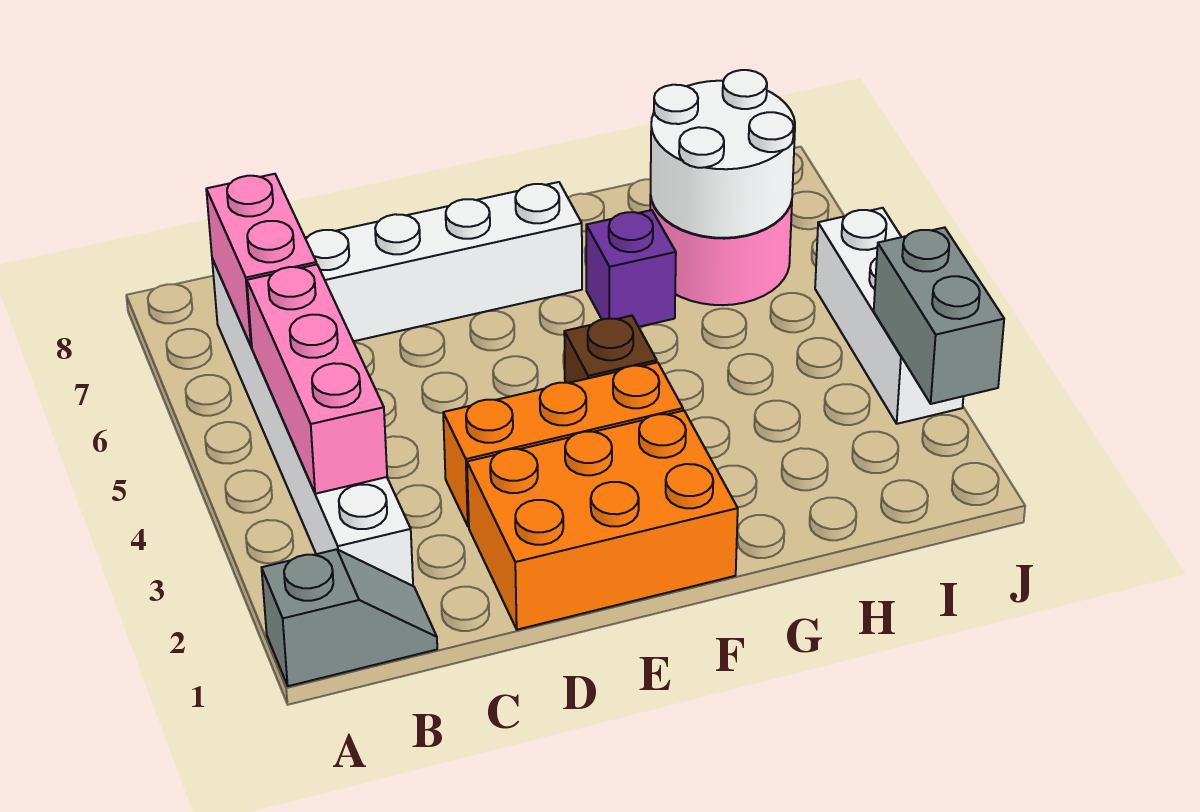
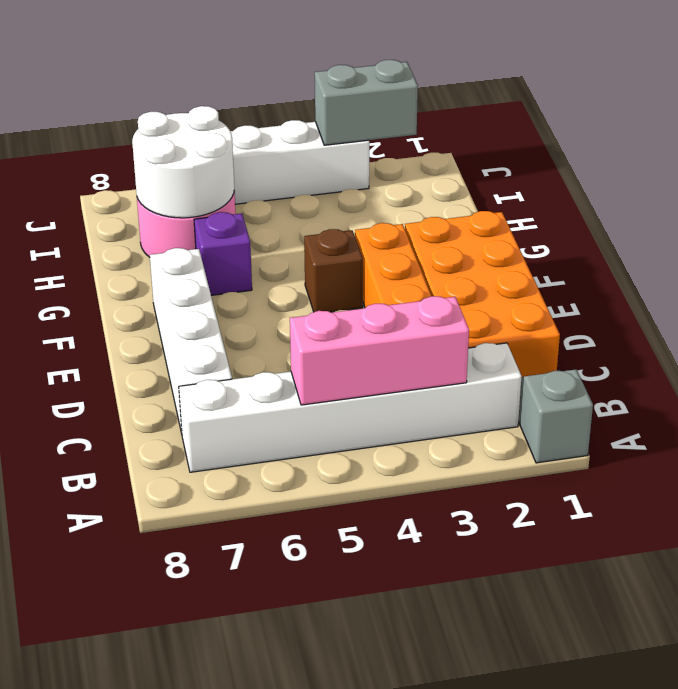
pink 1x2 brick [206,174,316,347] -> none
orange 2x3 brick [467,411,738,630] -> orange 2x4 brick [405,211,560,378]

